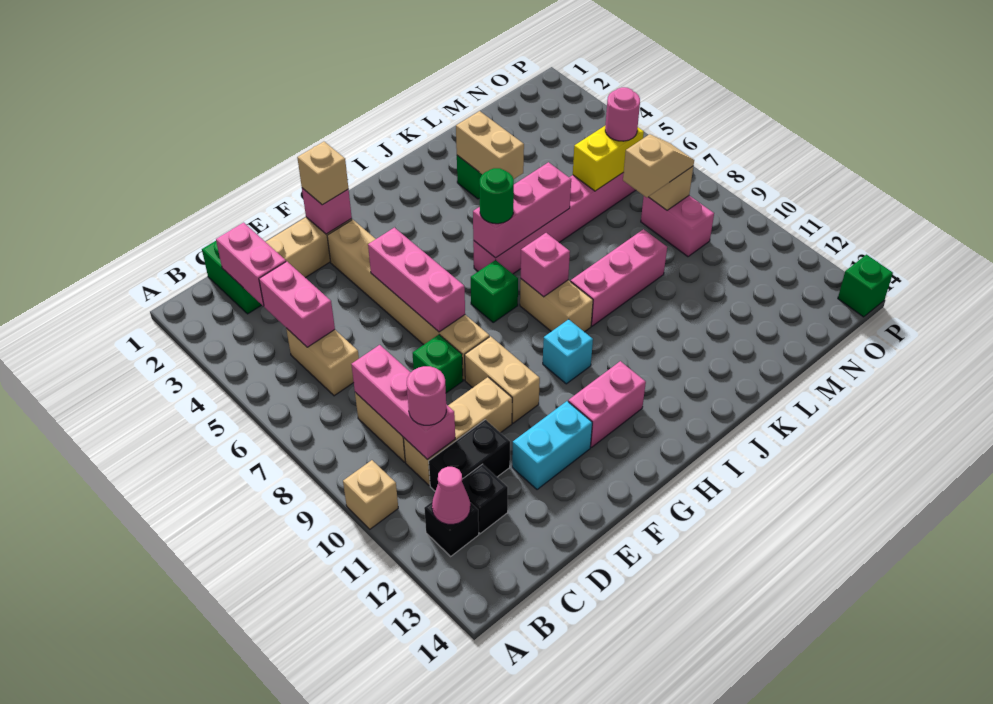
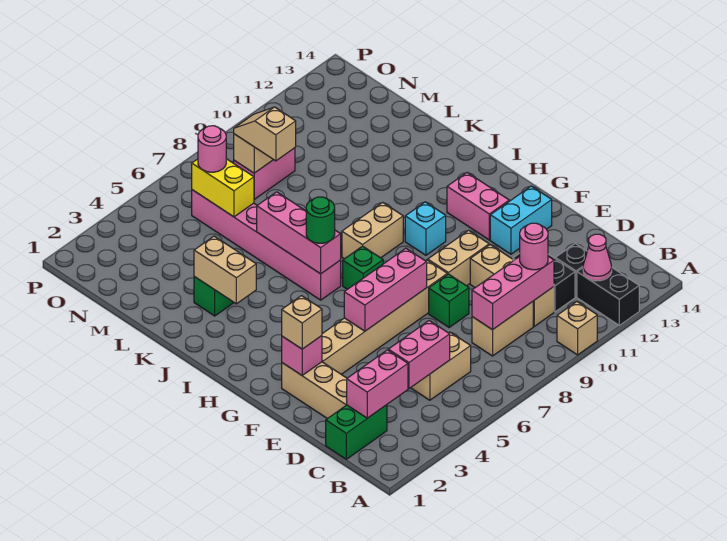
black 1x1 brick [424,502,479,556] -> black 1x2 brick [577,268,639,325]
cyan 1x2 brick [512,401,592,490] -> cyan 1x2 brick turned to [490,186,552,254]
pink 1x1 brick [521,233,570,297] -> none
pink 1x3 brick [571,229,667,326] -> none
tan 1x2 brick [456,111,524,179] -> tan 1x2 brick turned to [194,236,256,304]
green 1x1 brick [838,255,893,317] -> none

